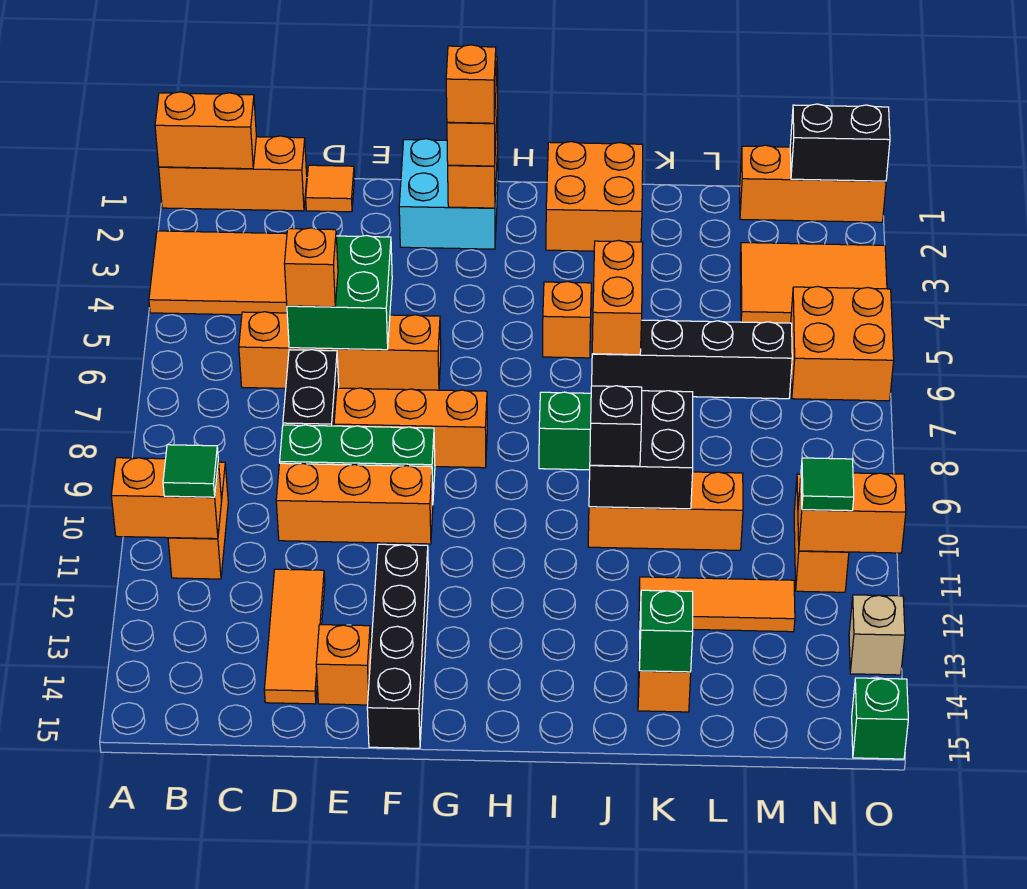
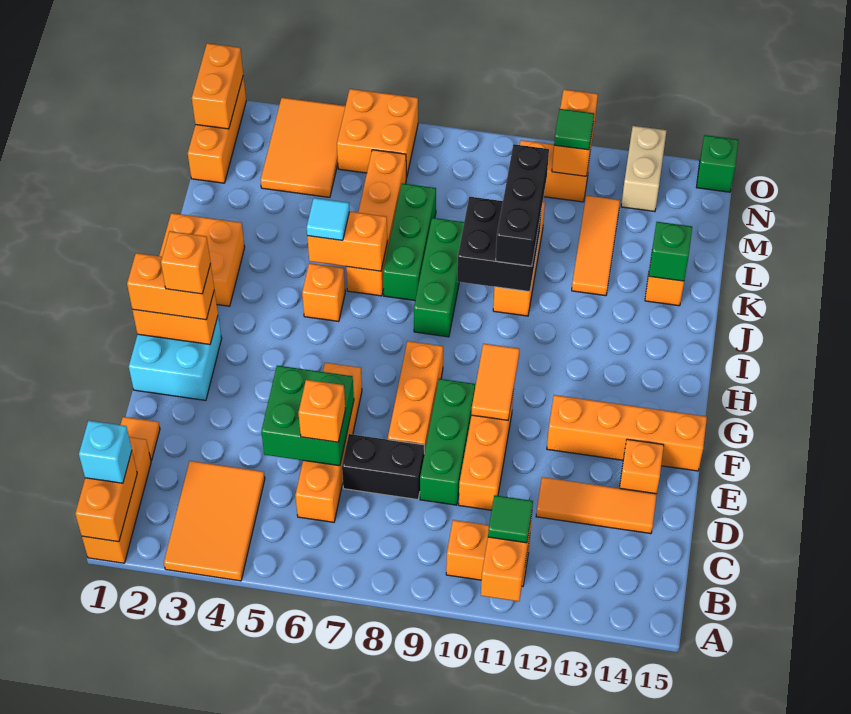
none -> cyan 1x1 brick [79,420,132,483]
none -> orange 1x2 tile [471,344,519,420]
black 1x4 brick [367,544,429,748] -> orange 1x4 brick [547,395,707,471]
none -> cyan 1x1 tile [307,198,349,240]
black 1x4 brick [592,320,792,399] -> orange 1x4 brick [346,150,406,296]
none -> green 1x3 brick [383,183,436,301]
black 1x1 brick [590,386,642,466] -> black 1x3 brick [496,144,549,266]
black 1x2 brick [790,104,890,181] -> orange 1x2 brick [192,43,243,129]
tan 1x1 brick [849,595,905,675] -> tan 1x2 brick [621,126,667,212]

